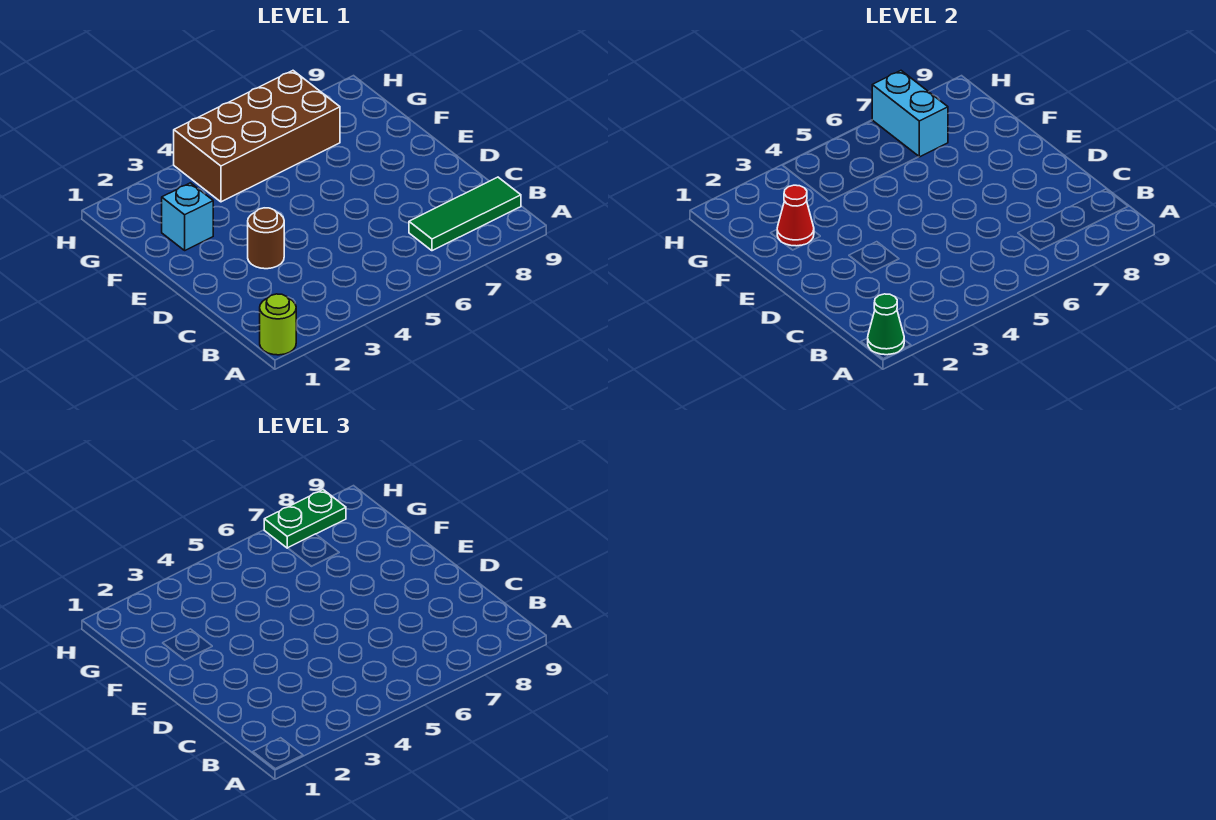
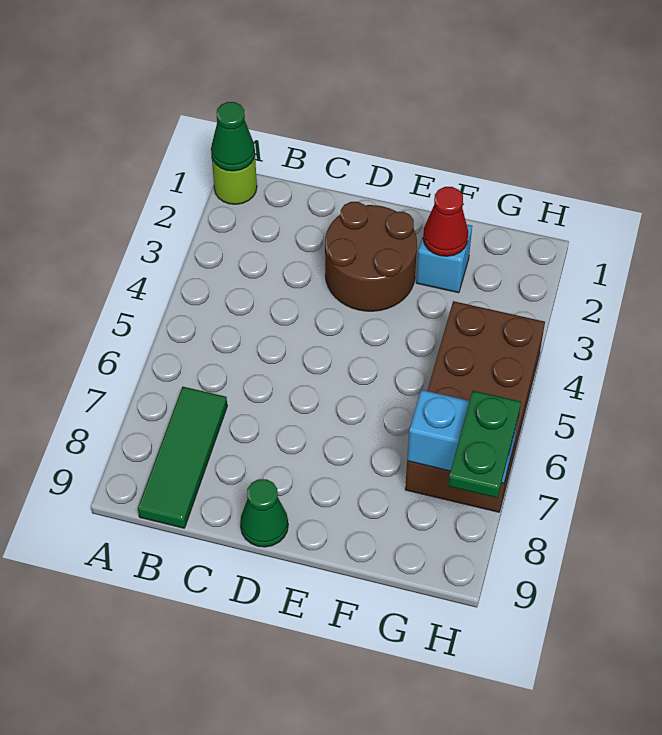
brown 1x1 round brick [248,208,284,269] -> brown 2x2 round brick [325,202,417,311]
none -> green 1x1 cone [240,479,288,547]

